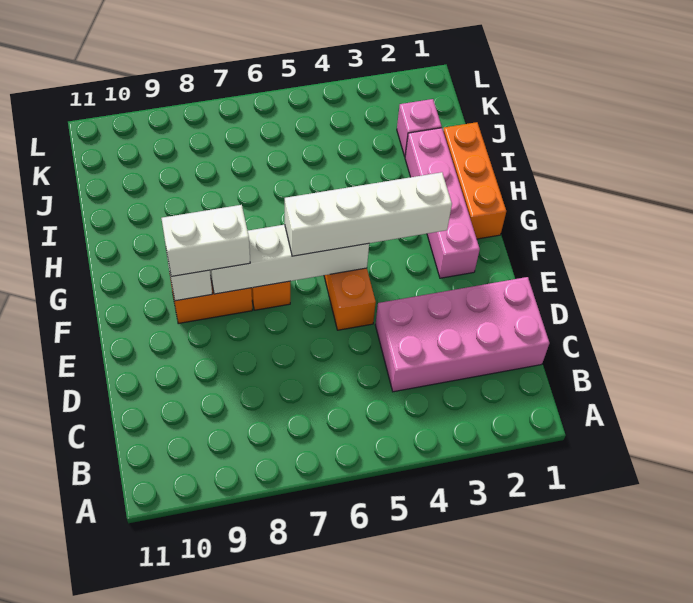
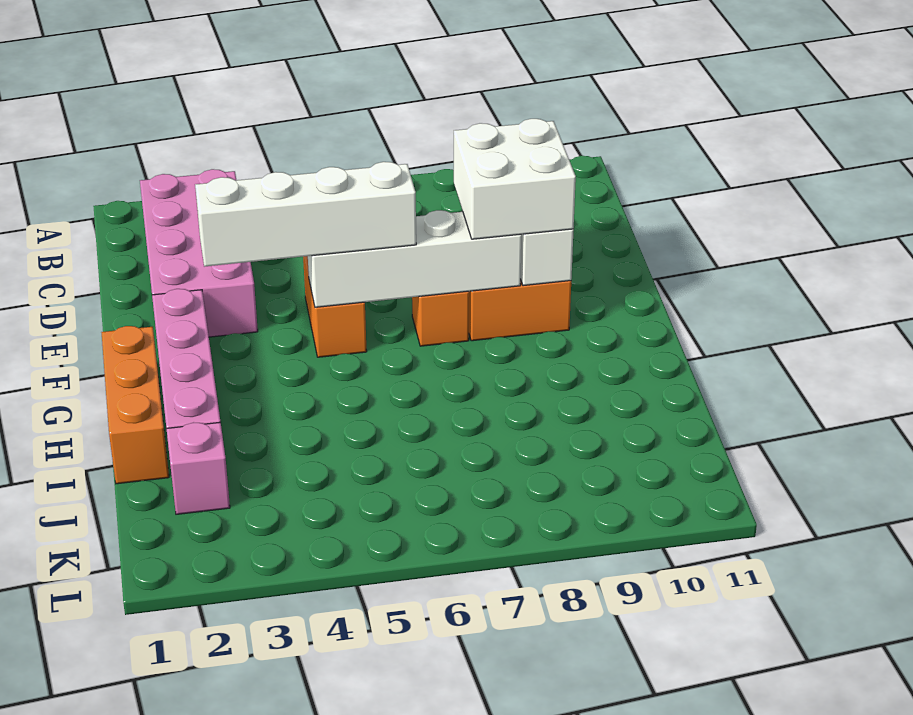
pink 2x4 brick [375,277,549,392] -> pink 2x4 brick turned to [140,169,258,337]
white 1x2 brick [161,205,250,277] -> white 2x2 brick [454,119,576,239]

